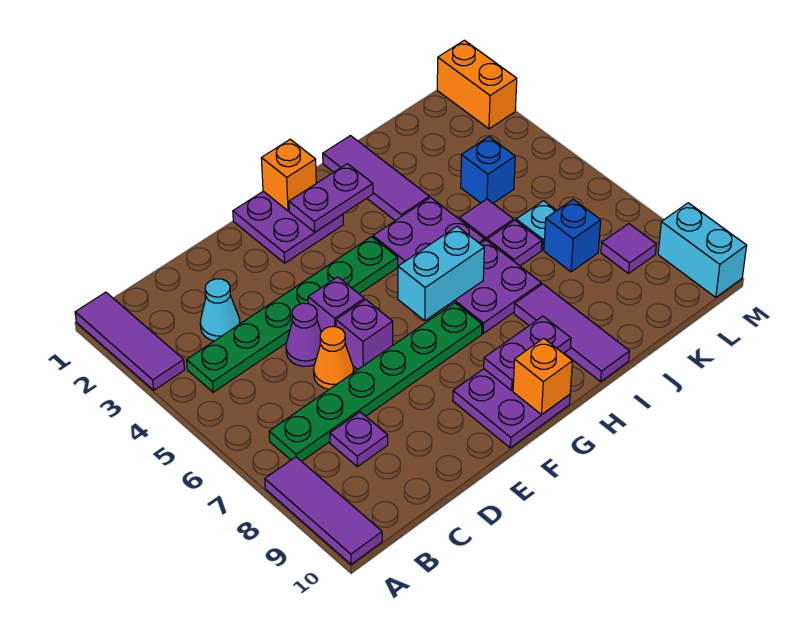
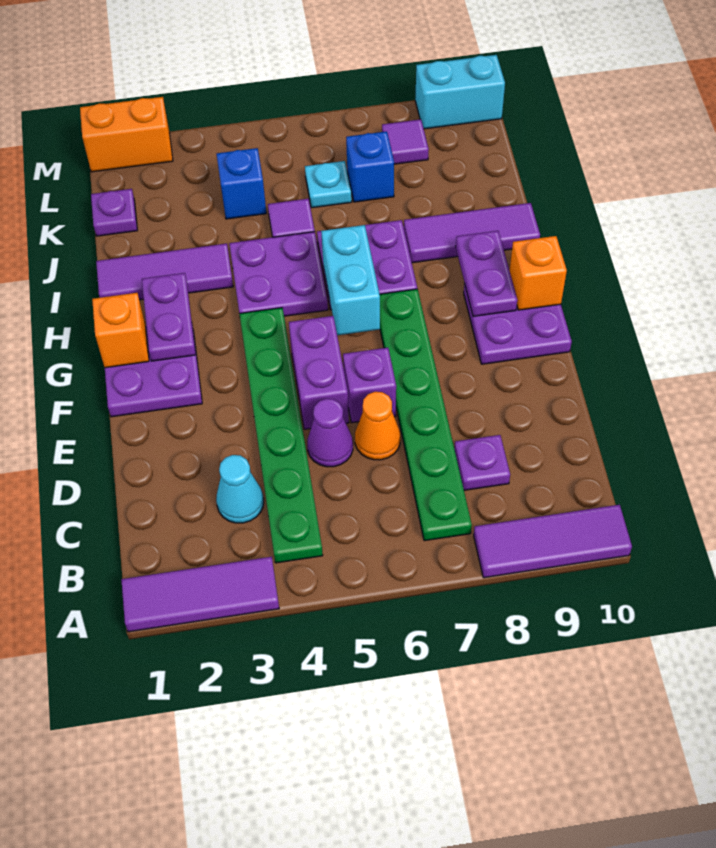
purple 1x1 brick [308,277,364,332] -> purple 1x2 brick [289,316,349,429]
purple 1x1 plate [487,220,542,266] -> purple 1x1 plate moved to [91,189,137,236]

